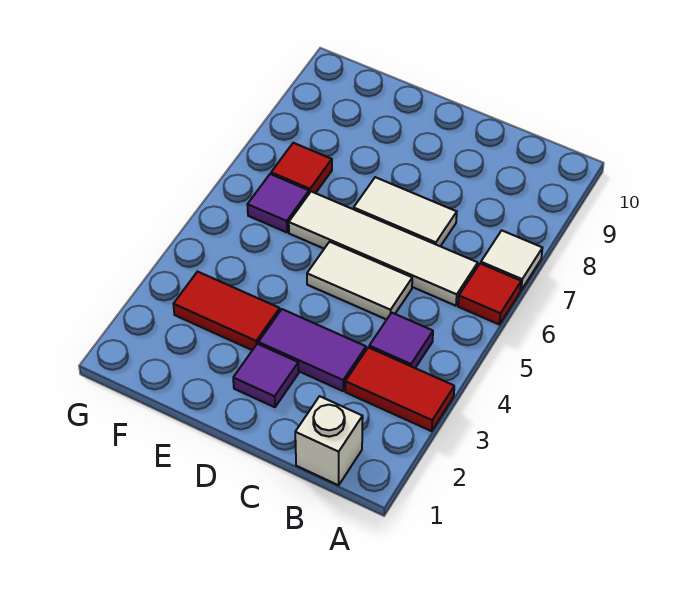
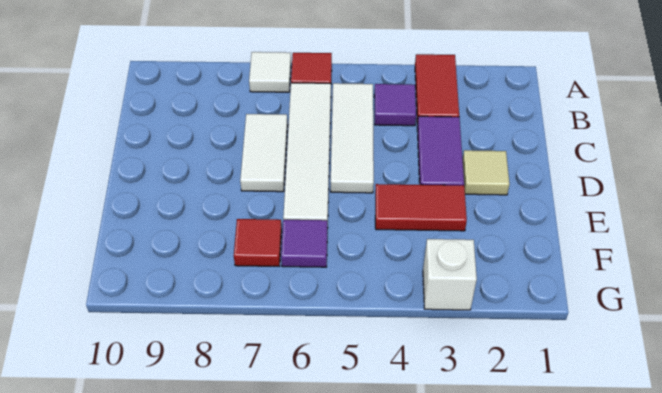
white 1x1 brick [295,396,363,485] -> white 1x1 brick moved to [423,239,477,310]
white 1x2 tile [307,242,412,320] -> white 1x3 tile [331,83,374,193]
purple 1x1 tile [233,344,299,407] -> tan 1x1 tile [463,150,509,195]
red 1x2 tile [173,272,280,350] -> red 1x2 tile turned to [375,184,467,231]

